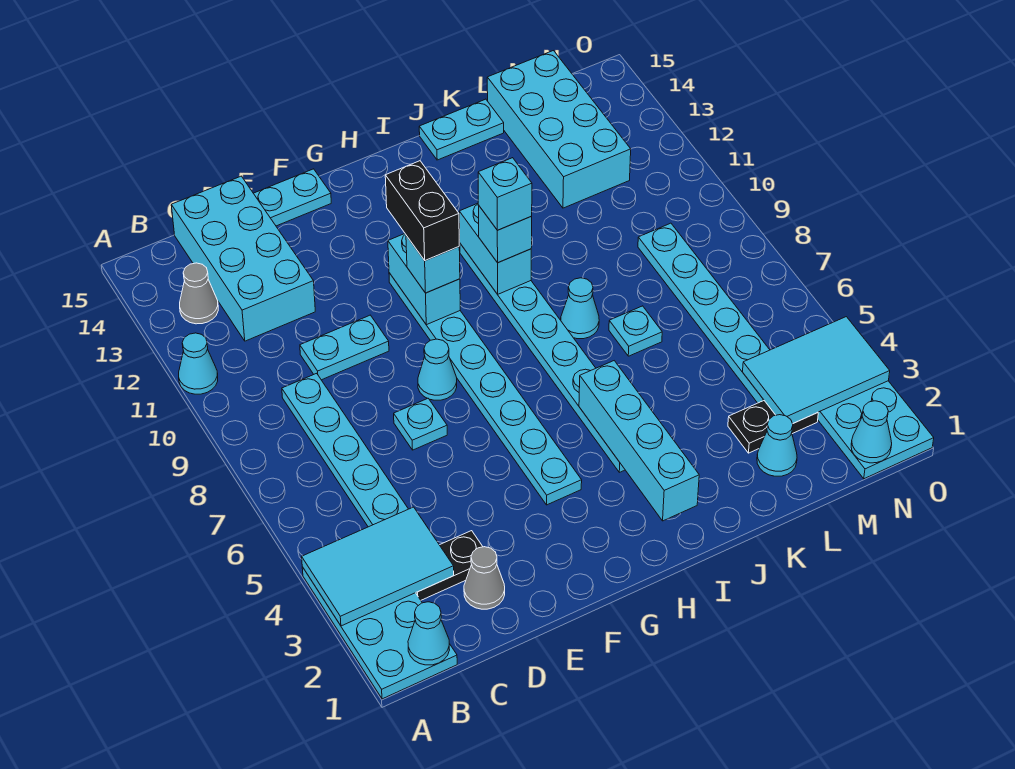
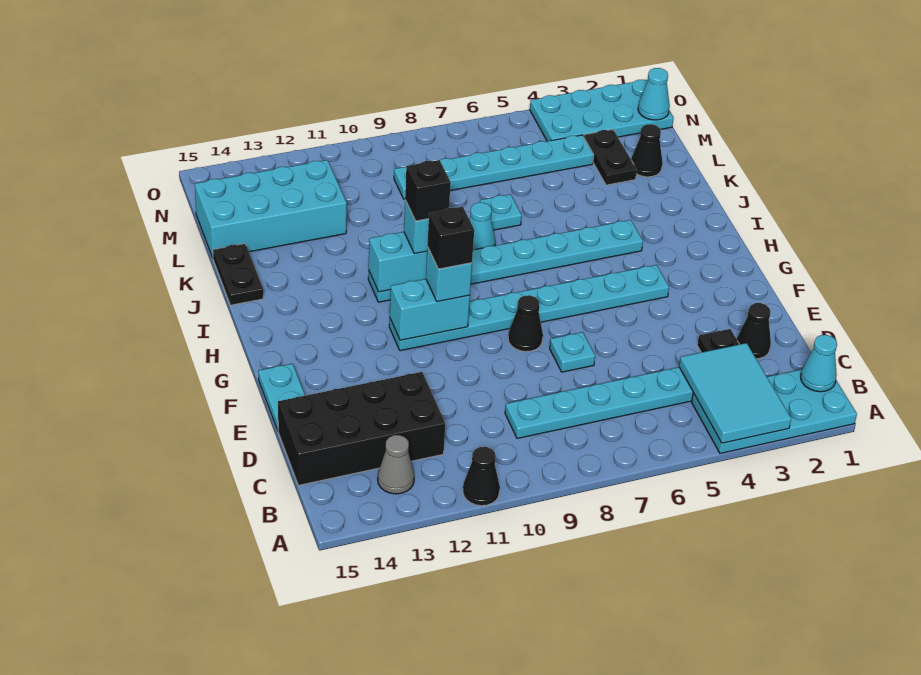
cyan 1x1 cone [179,333,218,394] -> black 1x1 cone [463,447,500,506]
cyan 2x4 brick [171,176,315,341] -> black 2x4 brick [278,372,445,485]
grey 1x1 cone [464,547,505,609] -> black 1x1 cone [737,303,771,359]
cyan 1x2 plate [300,315,389,380] -> none
cyan 1x1 cone [418,339,457,400] -> black 1x1 cone [508,295,543,352]
black 1x2 brick [385,161,459,261] -> black 1x1 brick [427,207,474,269]
cyan 1x4 brick [579,361,699,521] -> none
cyan 1x1 brick [478,158,532,230] -> black 1x1 brick [405,160,451,221]
cyan 1x2 plate [419,99,504,160] -> black 1x2 plate [213,244,263,305]
cyan 1x1 cone [757,415,797,476] -> black 1x1 cone [631,124,663,177]
cyan 2x3 tile [743,317,890,424] -> none

